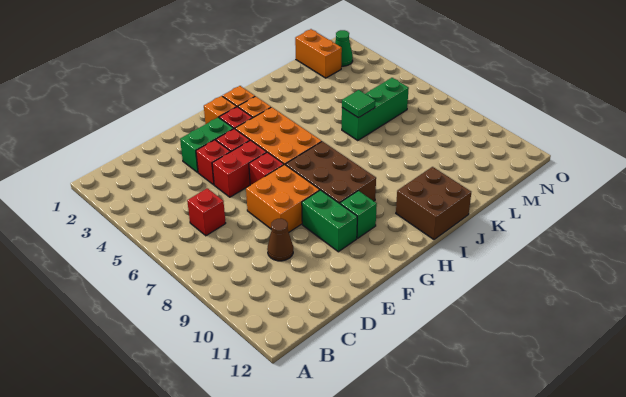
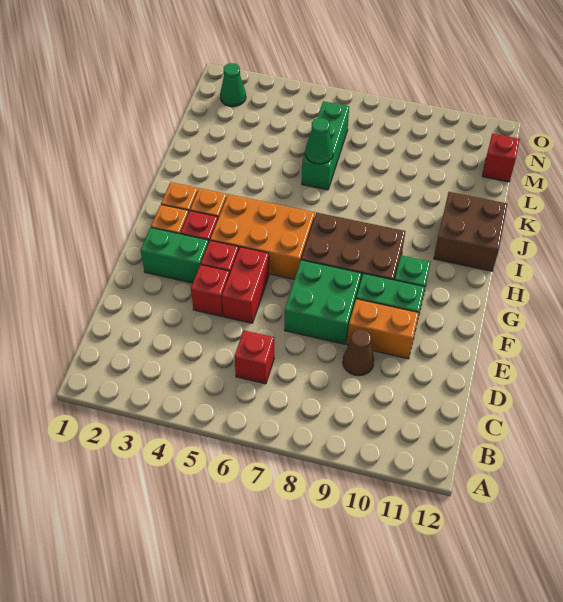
green 1x2 brick [180,117,234,172] -> green 1x2 brick turned to [141,228,209,283]
orange 2x2 brick [246,164,320,232] -> green 2x2 brick [285,260,361,344]
red 1x1 brick [249,152,284,185] -> red 1x1 brick moved to [483,134,520,182]
green 1x1 tile [342,90,375,118] -> green 1x1 cone [305,118,334,164]
orange 1x2 brick [295,29,342,78] -> orange 1x2 brick moved to [347,299,419,359]

